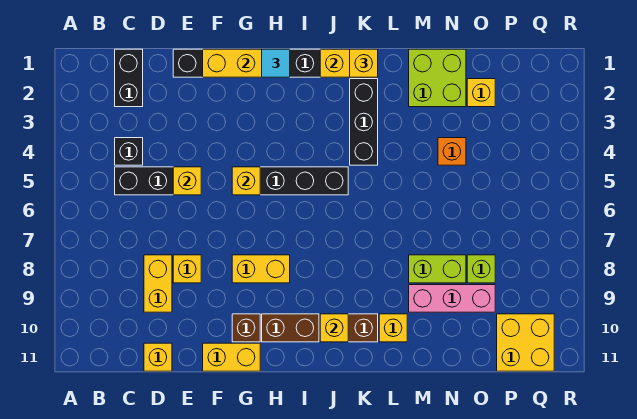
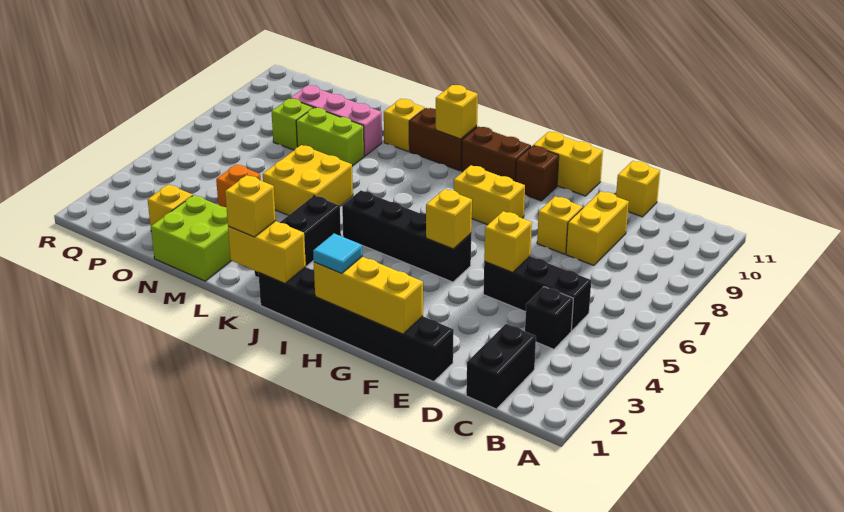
yellow 2x2 brick [497,314,554,371] -> yellow 2x2 brick moved to [263,145,353,215]

